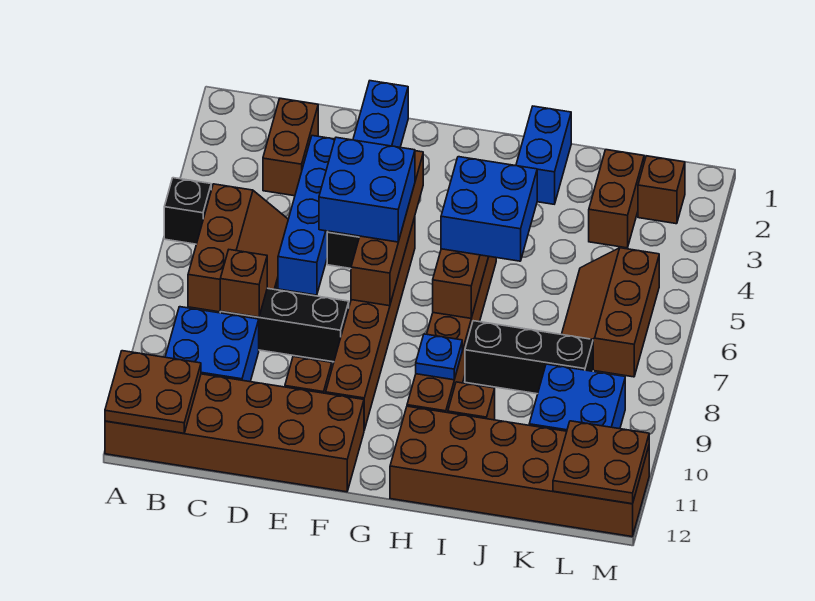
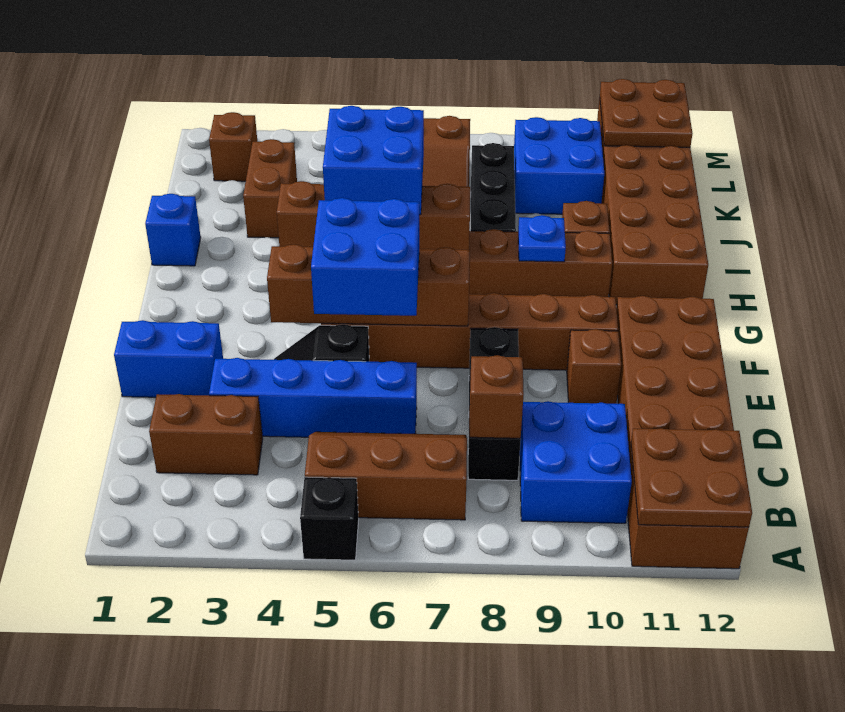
blue 1x2 brick [516,106,571,204] -> blue 1x1 brick [145,194,201,266]
brown 1x2 brick [589,150,644,248] -> brown 1x2 brick turned to [243,139,297,238]

